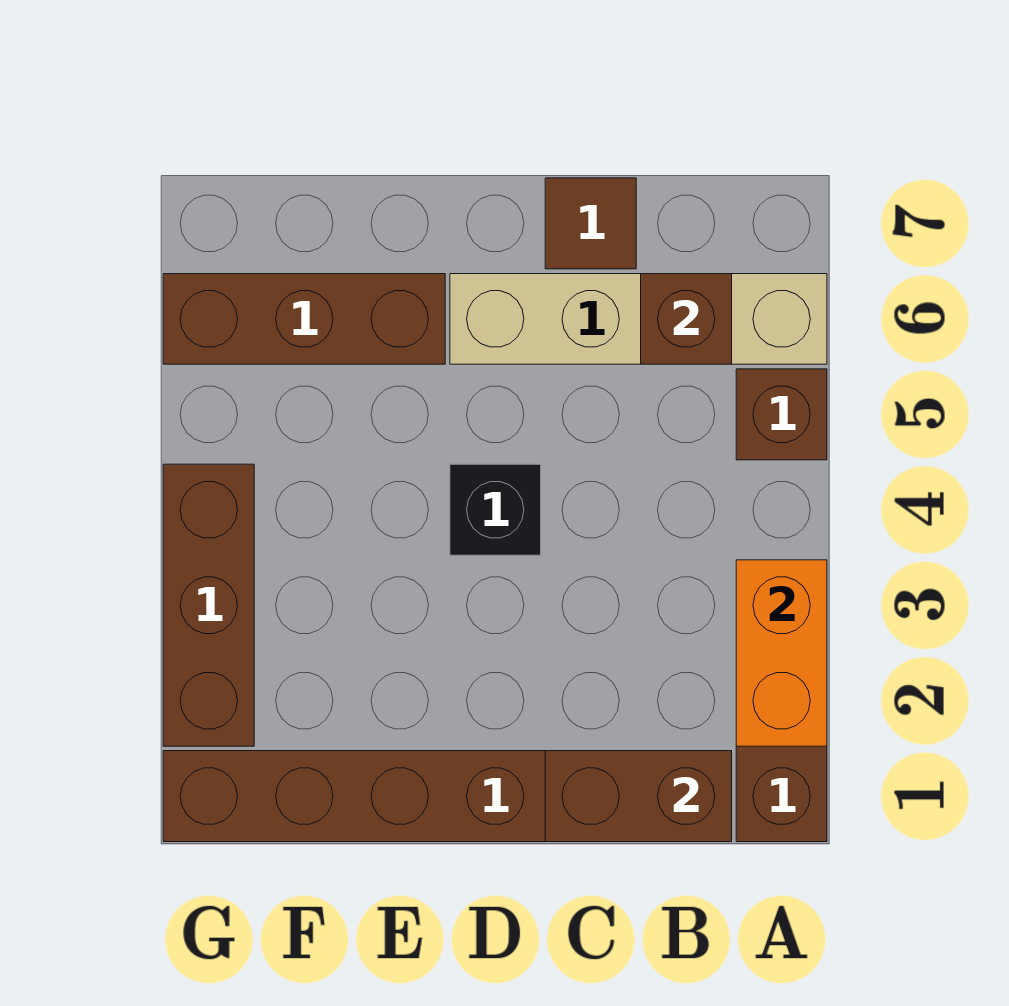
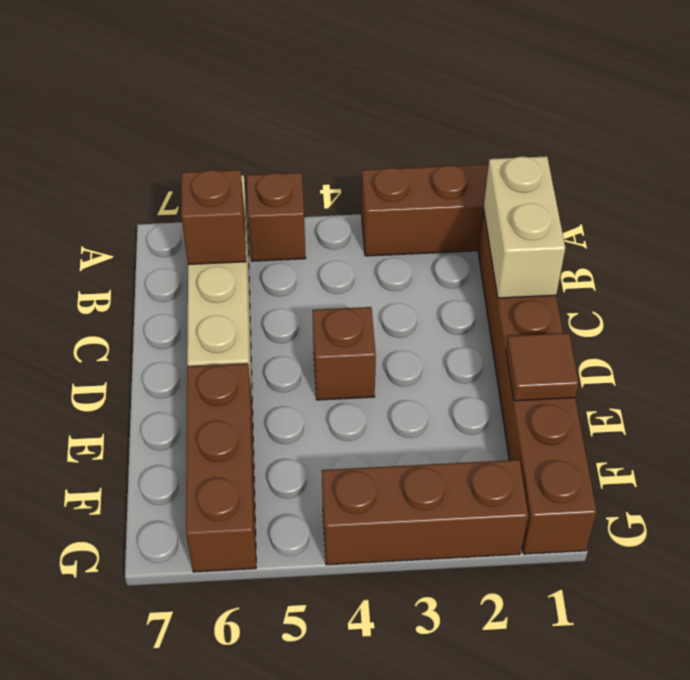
orange 1x2 brick [736,560,827,746] -> none
brown 1x2 brick [545,751,732,842] -> tan 1x2 brick [484,156,565,298]
brown 1x1 tile [545,178,636,269] -> brown 1x1 tile moved to [506,333,579,401]
black 1x1 brick [450,464,541,555] -> brown 1x1 brick [312,307,376,400]

